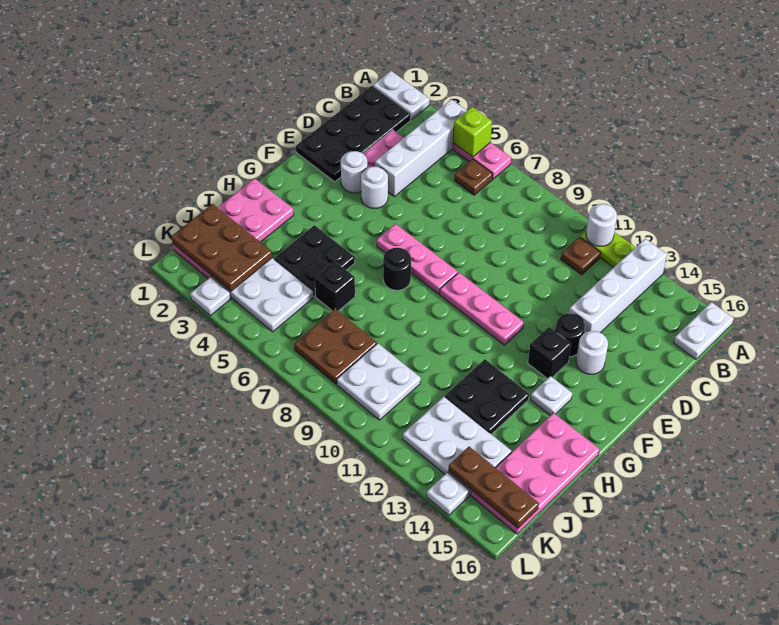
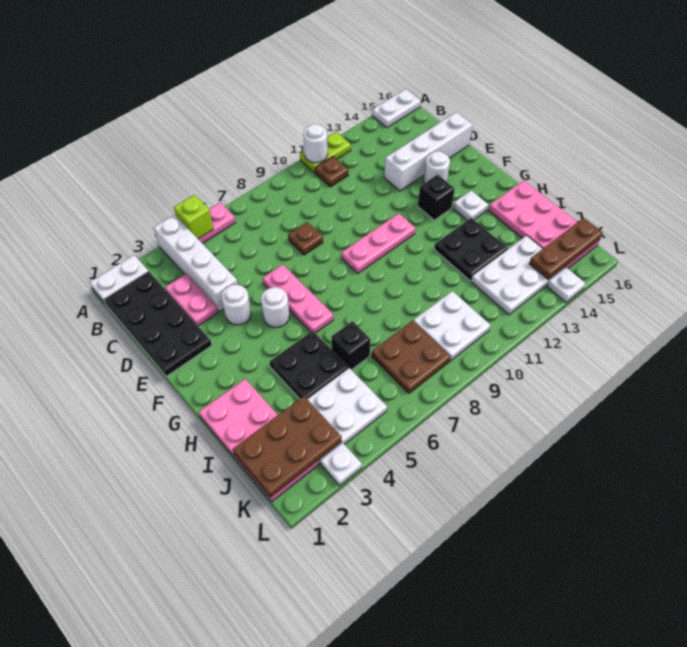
white 1x4 brick [569,239,667,333] -> white 1x4 brick turned to [384,112,473,191]
white 1x2 plate [674,302,734,359] -> white 1x2 plate turned to [372,89,421,128]
brown 1x1 plate [455,159,493,195] -> brown 1x1 plate moved to [288,222,323,255]
white 1x1 round brick [341,151,367,193] -> white 1x1 round brick moved to [261,287,290,327]
black 1x1 round brick [555,314,585,357] -> none
pink 1x3 plate [377,224,458,294] -> pink 1x3 plate turned to [263,264,333,333]
black 1x1 round brick [383,248,411,290] -> none

